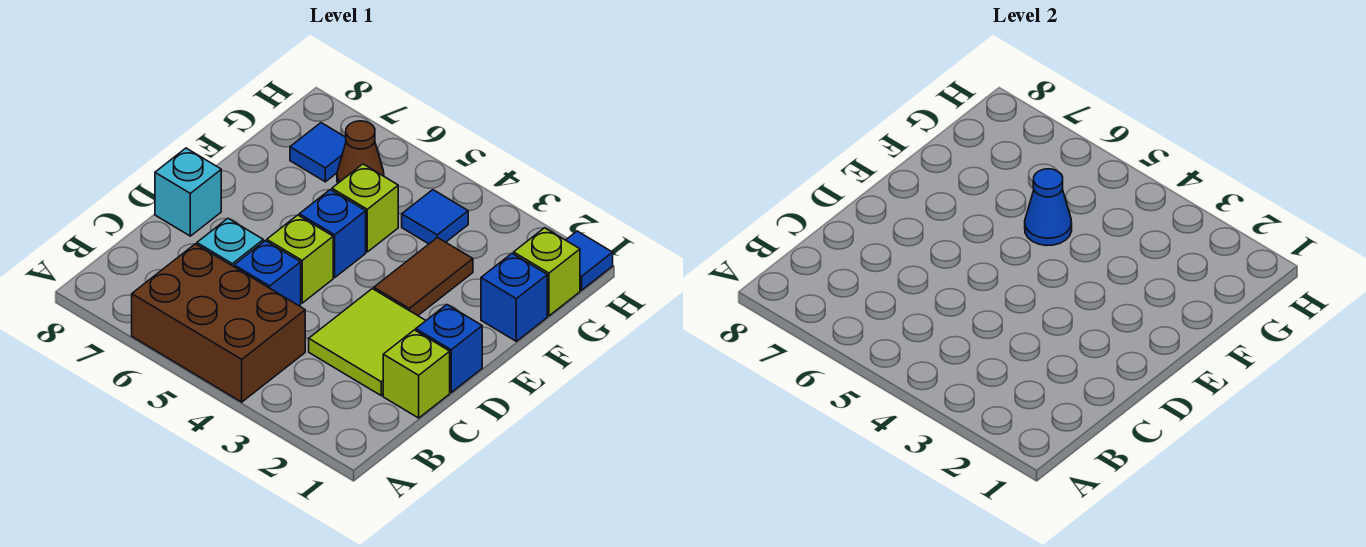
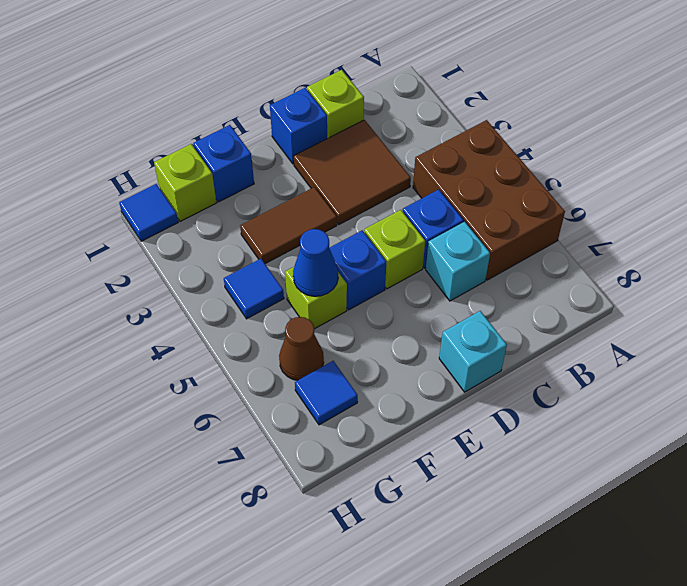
lime 2x2 tile [309,289,426,396] -> brown 2x2 tile [294,120,411,224]

